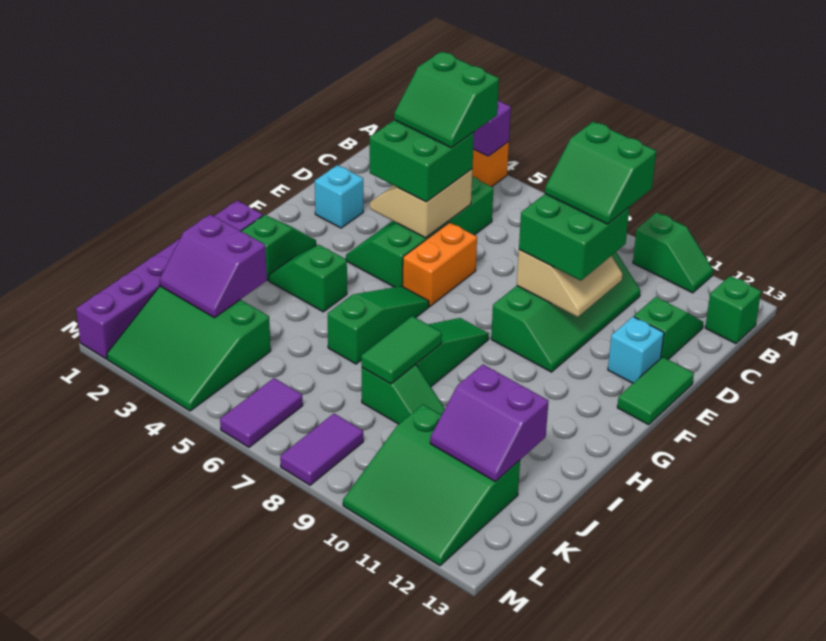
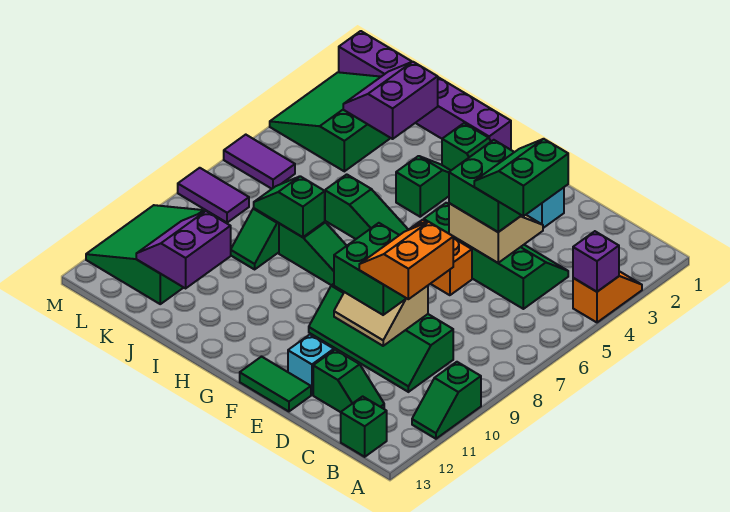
green 2x2 slope [545,122,656,224] -> orange 2x2 slope [359,222,453,299]
green 1x2 tile [361,316,442,384] -> green 1x2 slope [254,176,325,237]

